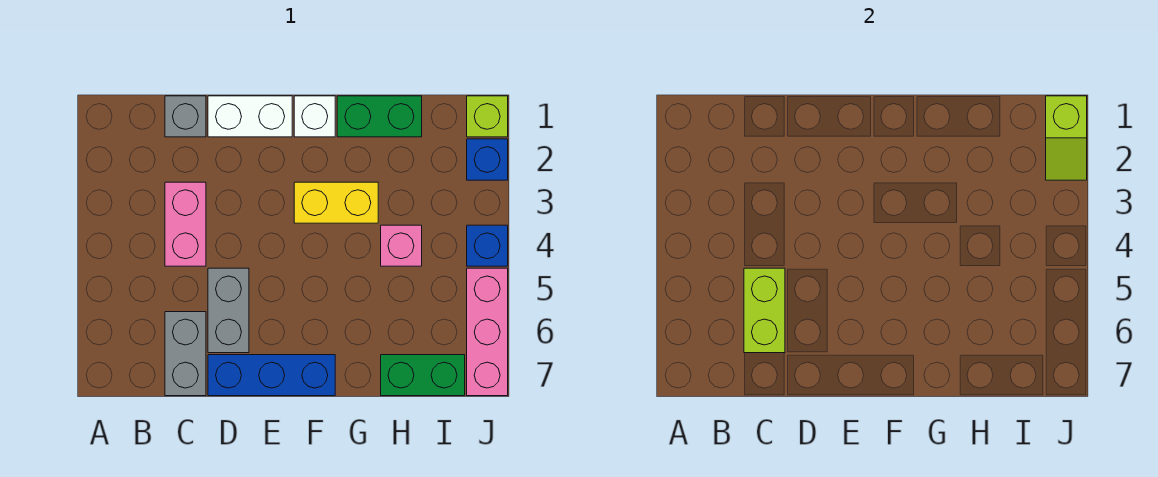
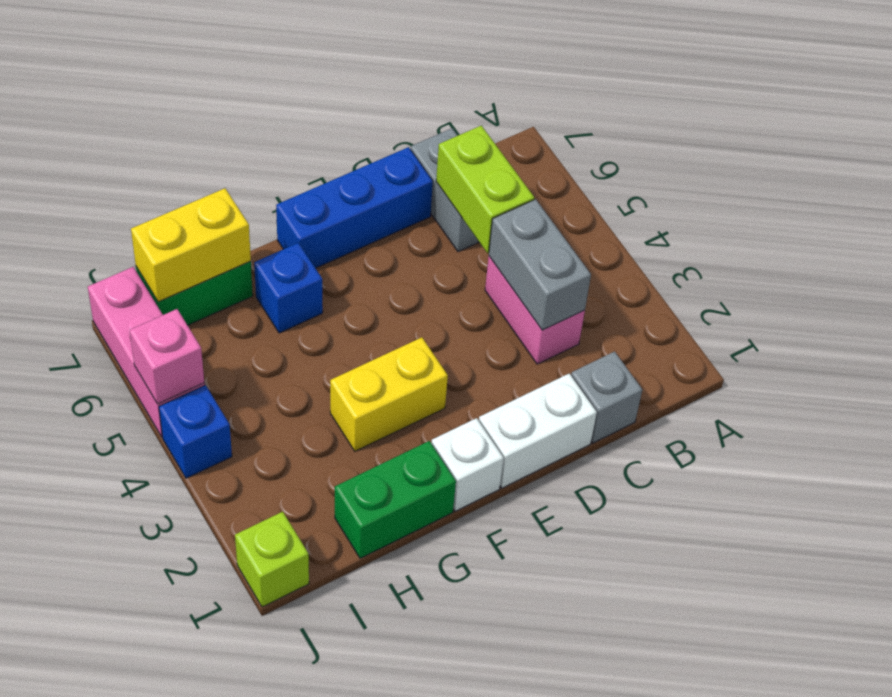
grey 1x2 brick [208,268,249,353] -> grey 1x2 brick moved to [489,199,591,330]
pink 1x1 brick [381,225,422,266] -> pink 1x1 brick moved to [130,309,204,404]
none -> yellow 1x2 brick [131,188,251,302]
lime 1x2 slope [1046,96,1087,180] -> none
blue 1x1 brick [467,139,508,180] -> blue 1x1 brick moved to [254,243,323,333]

